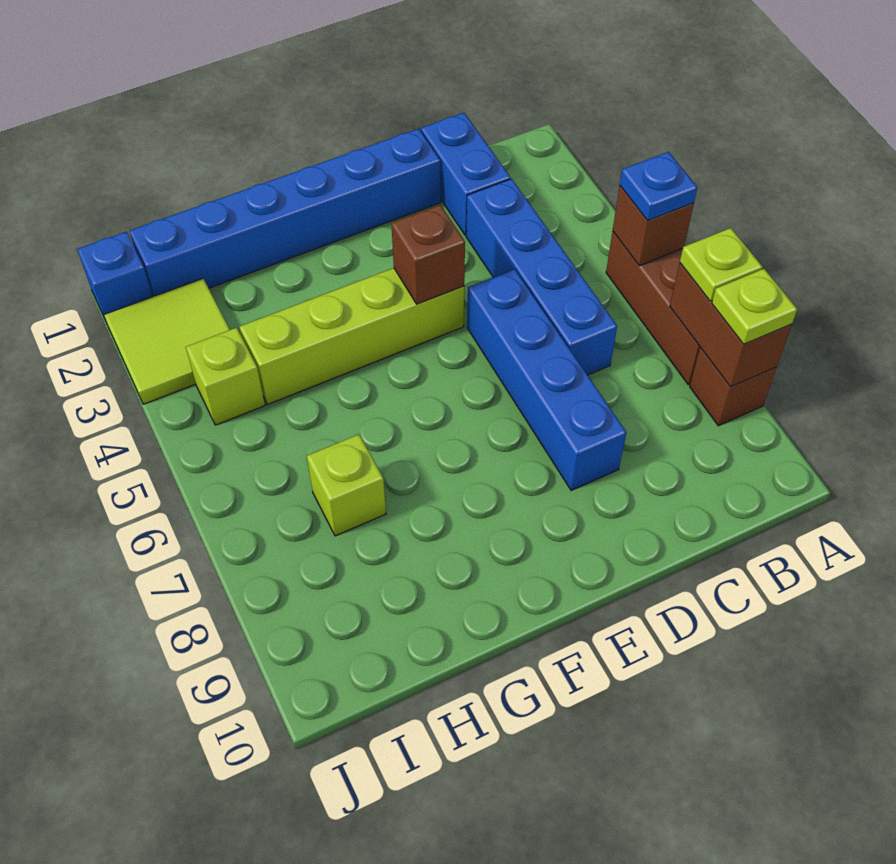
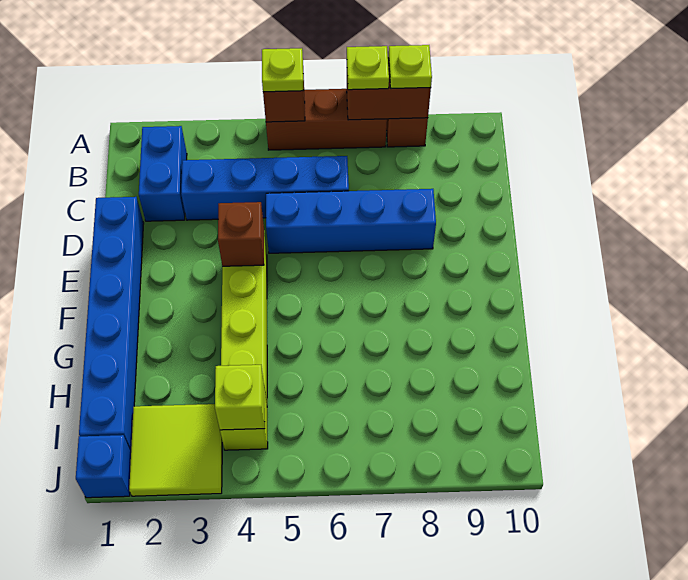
blue 1x1 plate [620,152,697,220] -> lime 1x1 plate [262,48,304,92]
blue 1x2 brick [421,113,510,236] -> blue 1x2 brick turned to [139,126,187,221]
lime 1x1 brick [307,434,386,536] -> lime 1x1 brick moved to [215,365,265,430]

